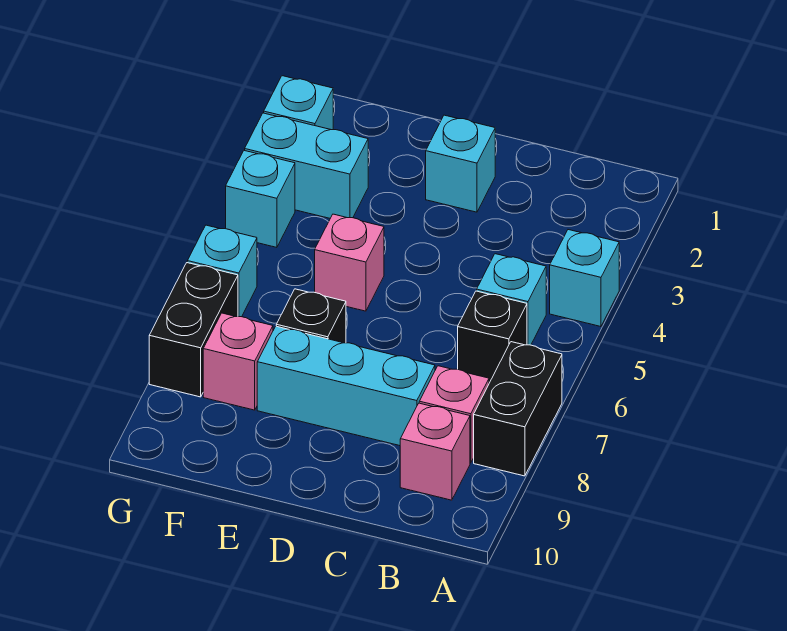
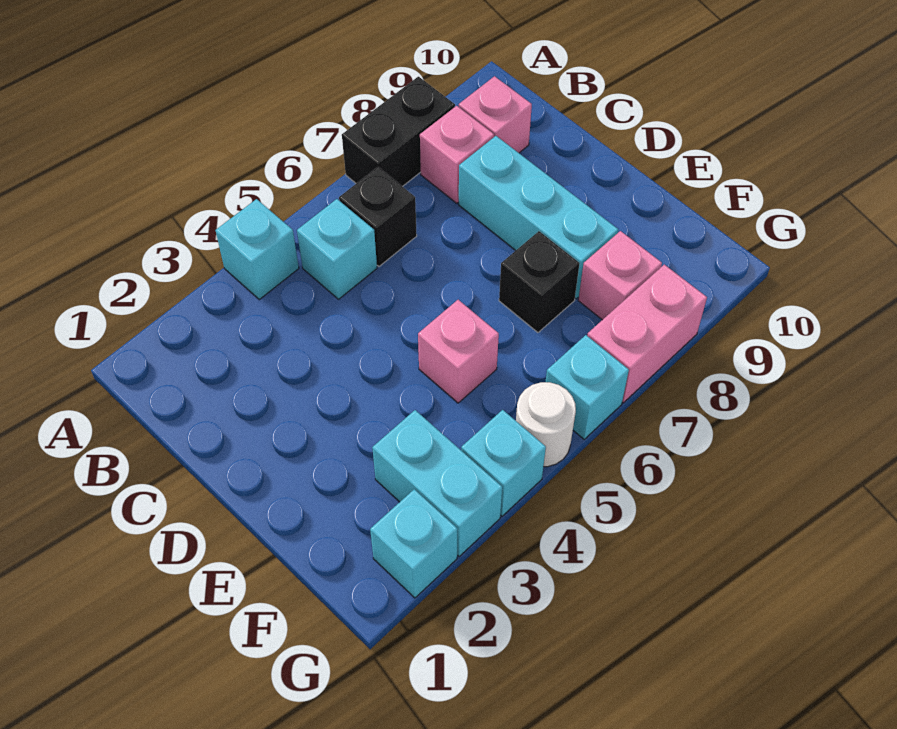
cyan 1x1 brick [426,115,495,212] -> none
none -> white 1x1 round brick [516,382,576,467]
black 1x2 brick [149,263,238,397] -> pink 1x2 brick [587,265,707,403]

